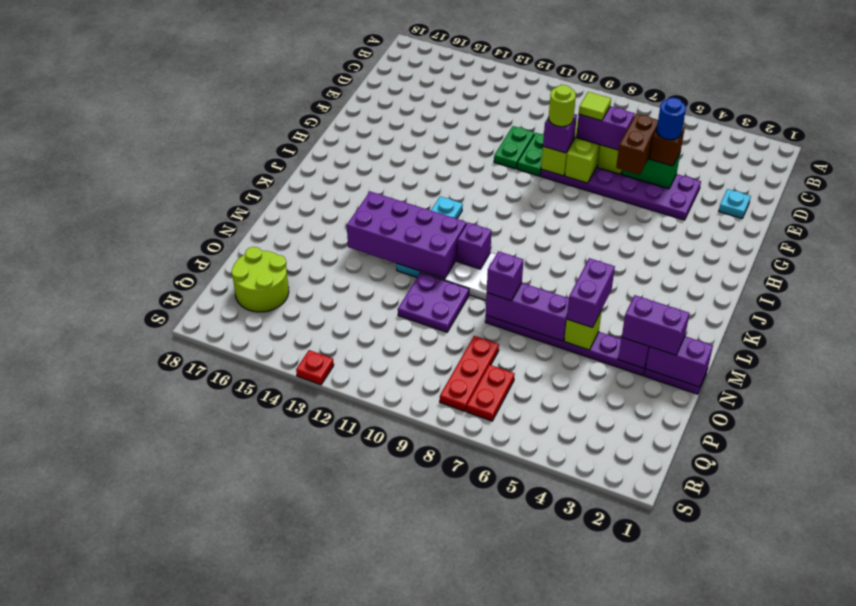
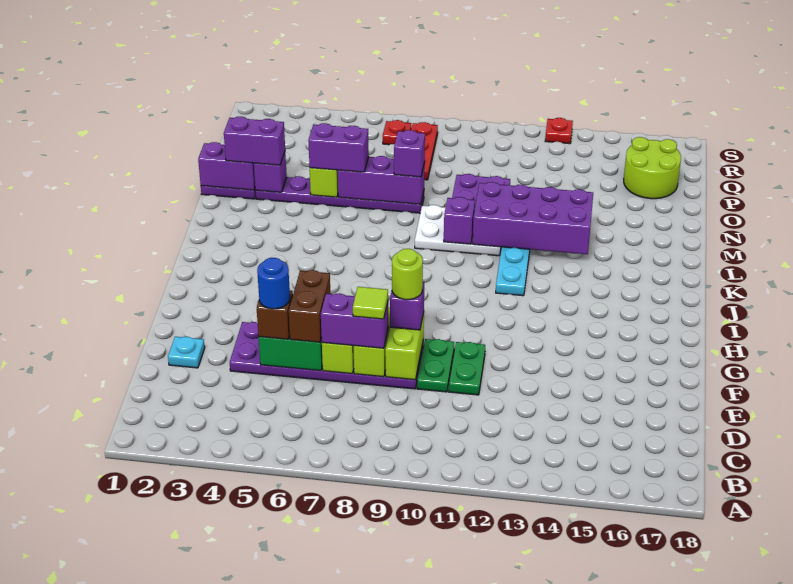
purple 1x2 brick [567,258,615,328] -> purple 1x2 brick turned to [308,123,369,172]
red 1x2 plate [467,365,515,421] -> red 1x1 plate [383,120,411,145]

